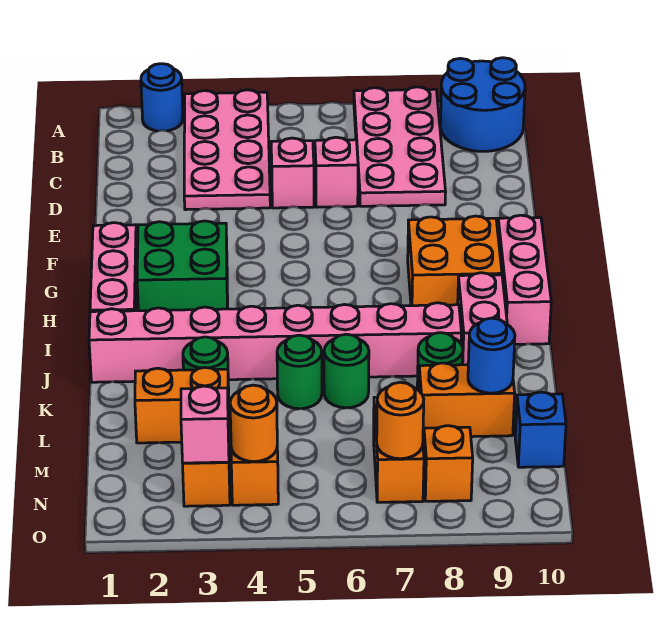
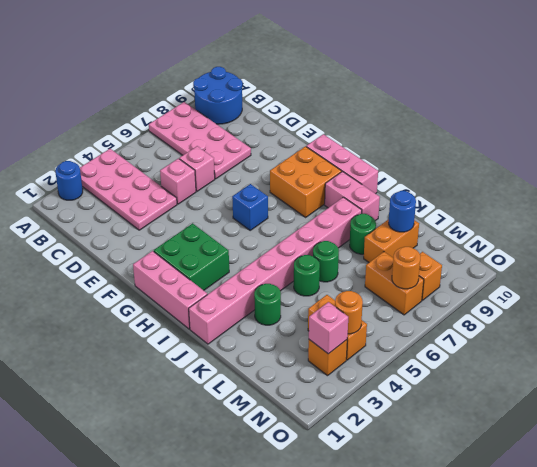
orange 1x2 brick [135,367,229,443] -> none
blue 1x1 brick [515,392,566,467] -> blue 1x1 brick moved to [232,184,268,230]

